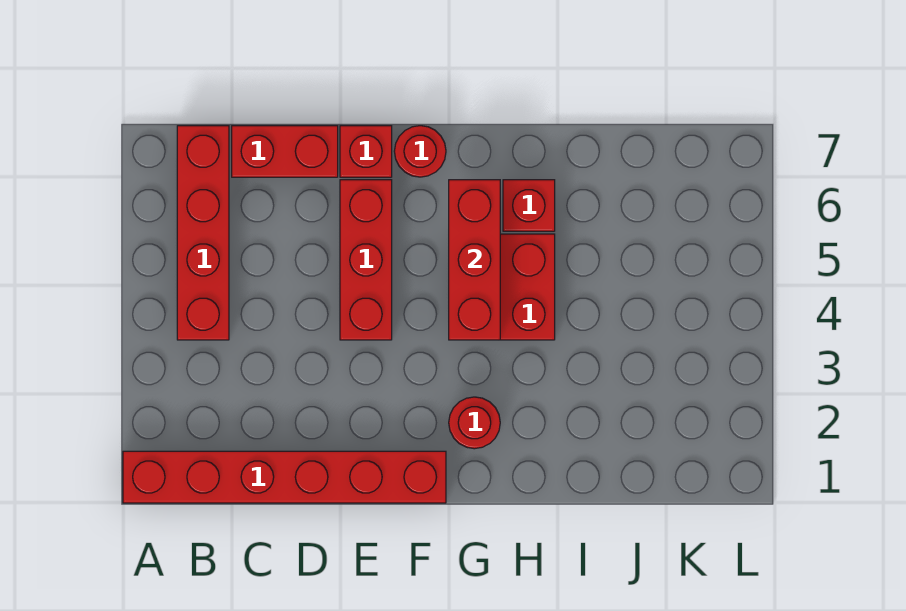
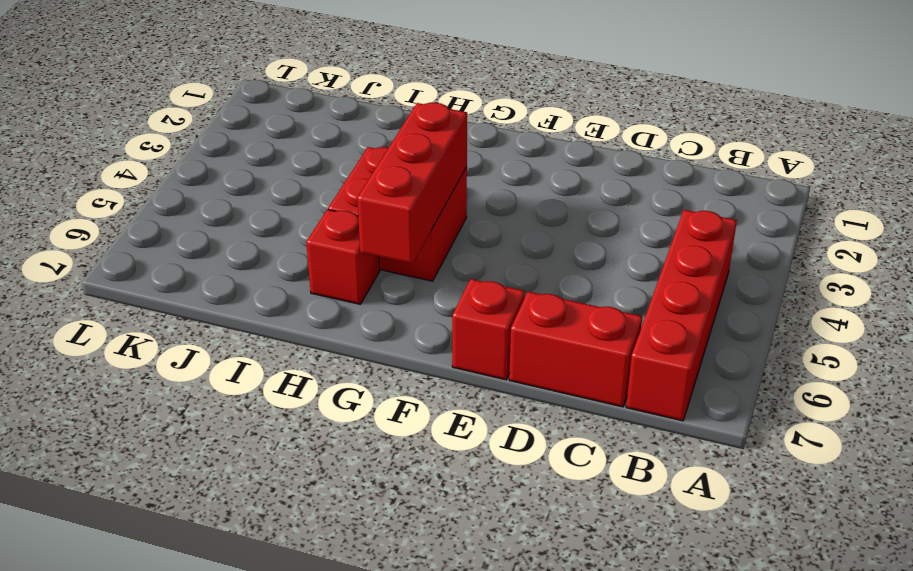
red 1x6 brick [123,451,446,503] -> none
red 1x3 brick [340,180,392,340] -> none
red 1x1 round brick [394,126,446,177] -> none
red 1x1 round brick [449,397,500,449] -> none

